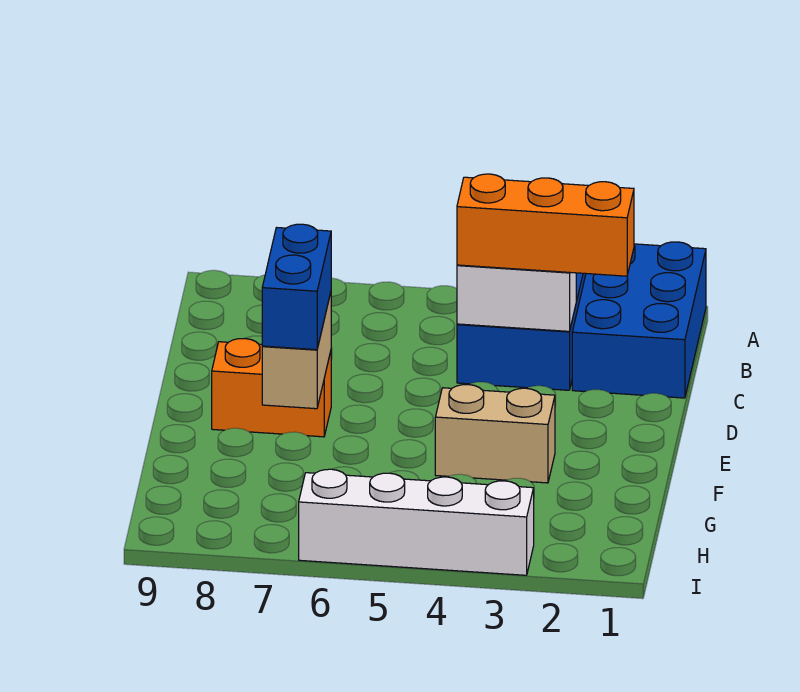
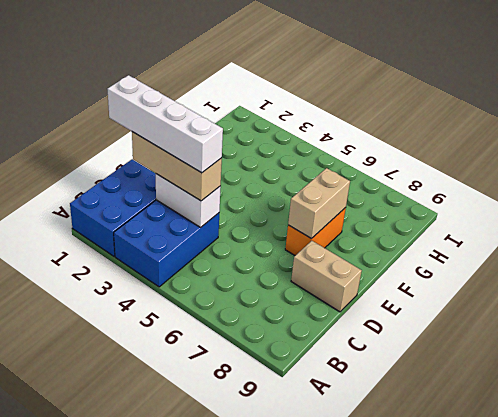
orange 1x3 brick [457,174,634,276] -> tan 1x3 brick [132,132,222,201]
orange 1x2 brick [212,339,331,437] -> orange 1x2 brick turned to [285,208,346,255]
blue 1x2 brick [262,224,331,350] -> none
tan 1x2 brick [435,385,555,483] -> tan 1x2 brick moved to [291,241,362,312]
white 1x4 brick [299,469,534,575] -> white 1x4 brick moved to [108,75,223,173]

